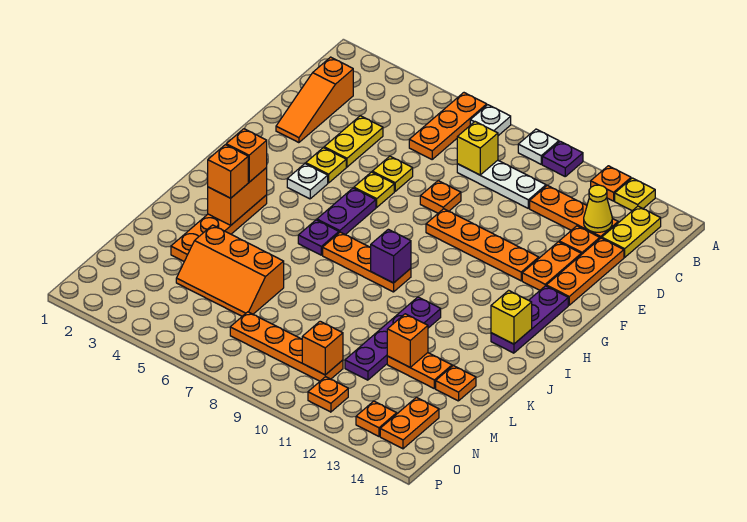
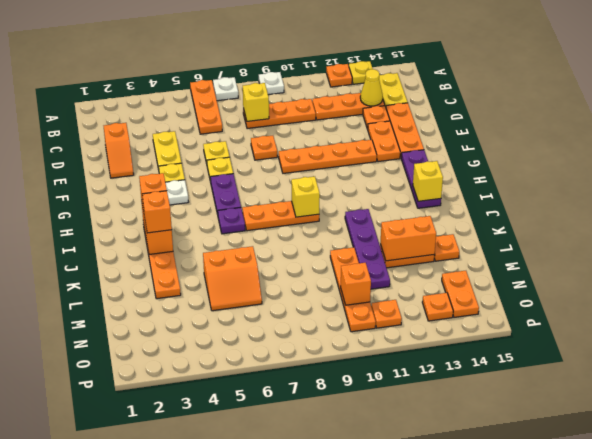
purple 1x1 plate [542,141,583,176] -> none
orange 1x3 slope [276,57,353,143] -> orange 1x2 slope [104,123,134,178]
white 1x3 plate [457,160,546,208] -> orange 1x3 plate [243,99,316,129]
purple 1x1 brick [370,229,411,283] -> yellow 1x1 brick [291,176,320,217]
orange 2x3 slope [176,225,284,316] -> orange 2x2 slope [203,246,262,311]
orange 1x1 brick [387,314,428,367] -> orange 1x2 brick [380,216,436,261]
orange 1x4 plate [230,312,343,381] -> orange 1x4 plate turned to [330,247,376,332]

